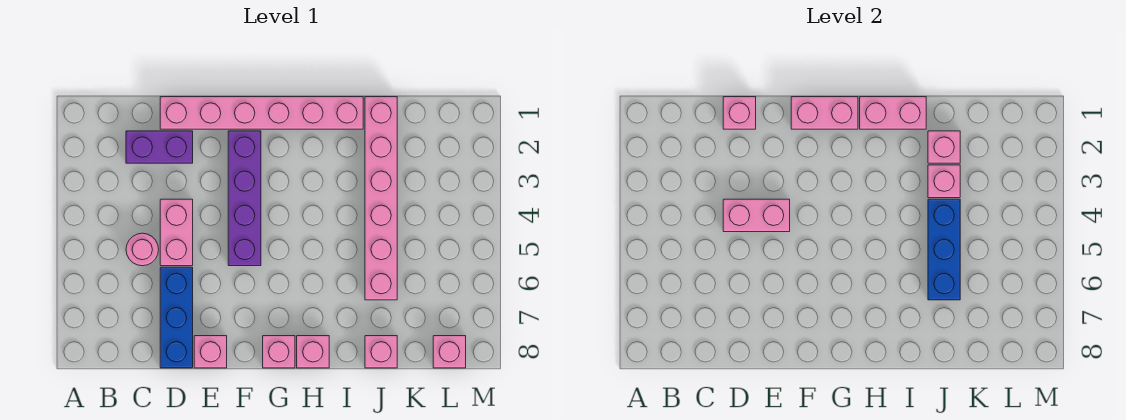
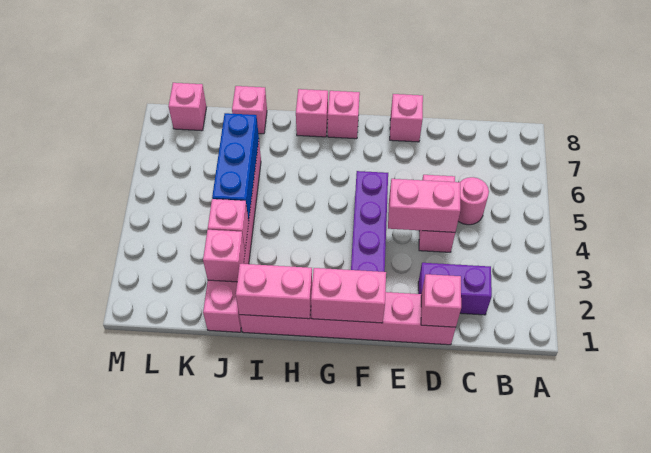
blue 1x3 brick [160,267,193,368] -> none

